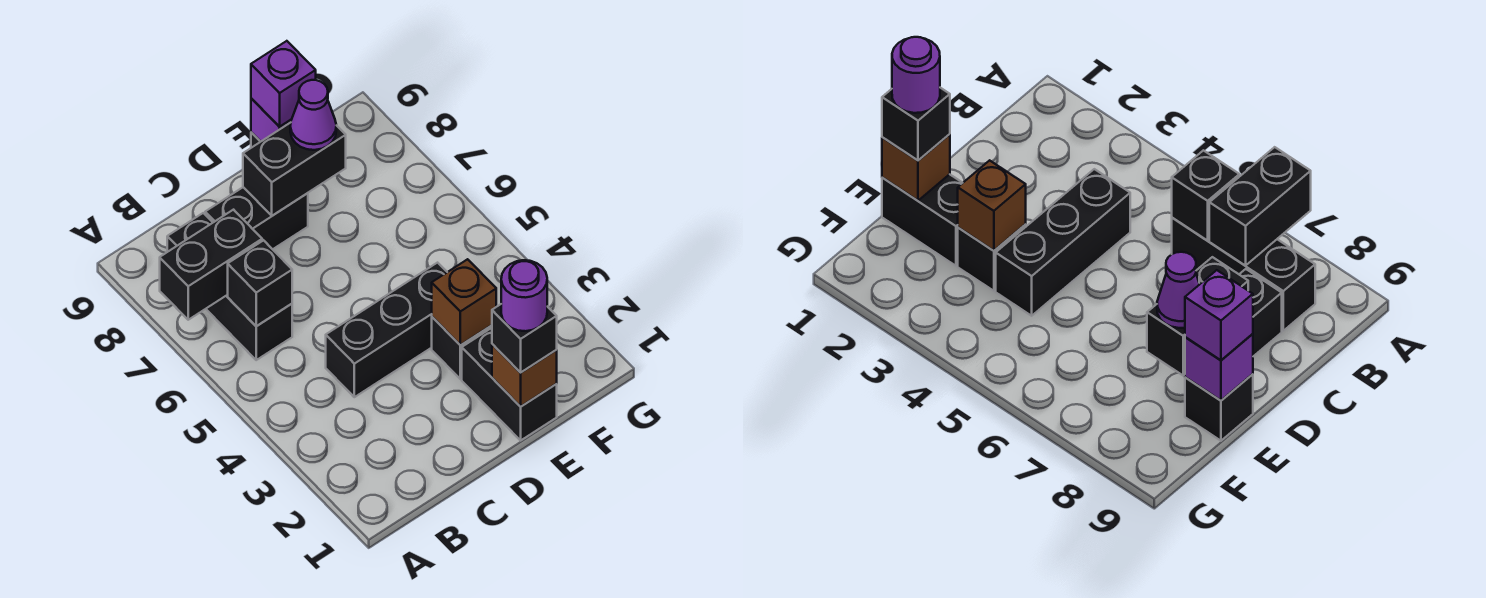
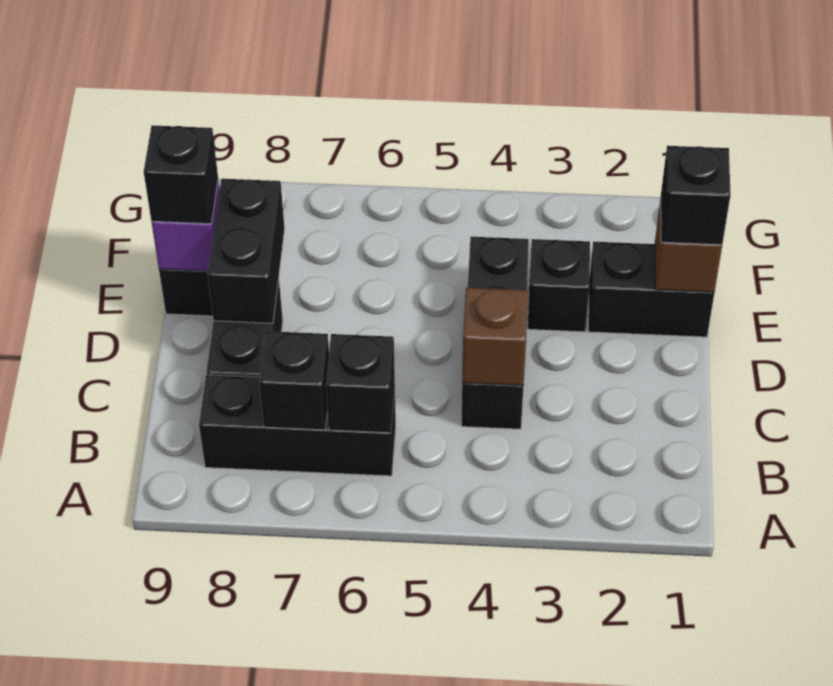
black 1x2 brick [160,210,262,320] -> black 1x1 brick [259,331,329,430]
purple 1x1 round brick [501,260,547,331] -> none
brown 1x1 brick [432,259,496,345] -> brown 1x1 brick moved to [462,288,528,386]
purple 1x1 cone [290,80,336,150] -> none
purple 1x1 brick [251,41,316,127] -> black 1x1 brick [144,125,218,224]

